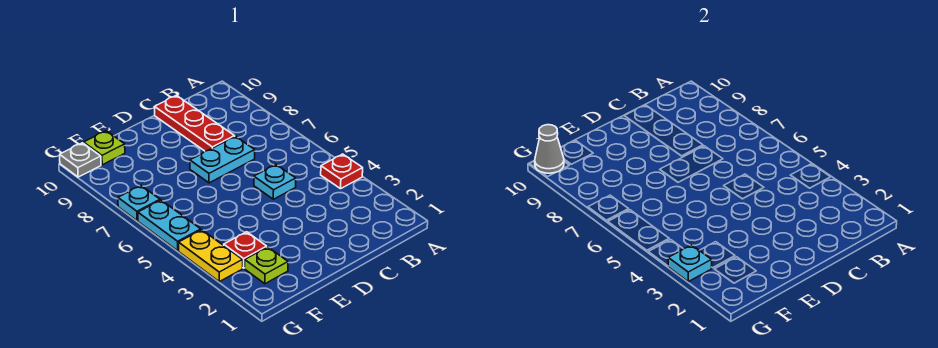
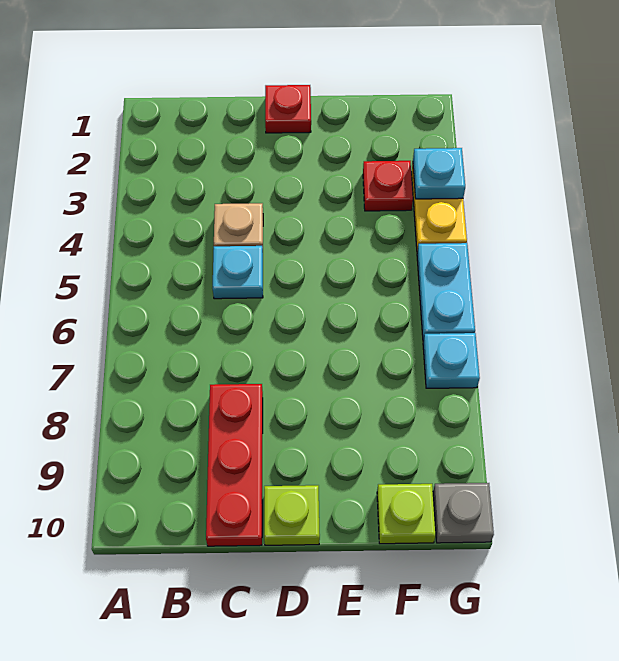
red 1x1 plate [321,154,363,189] -> red 1x1 plate moved to [265,85,311,133]
none -> tan 1x1 plate [214,203,263,247]
cyan 1x2 plate [190,136,255,183] -> none
lime 1x1 plate [245,247,288,284] -> lime 1x1 plate moved to [264,485,320,545]
grey 1x1 cone [535,125,564,173] -> none

